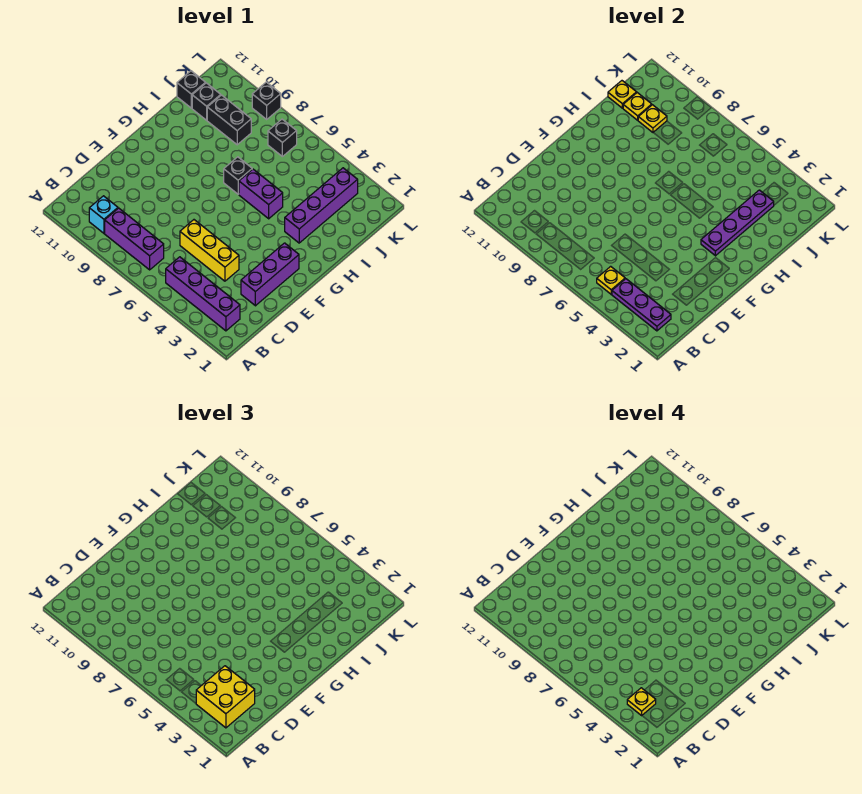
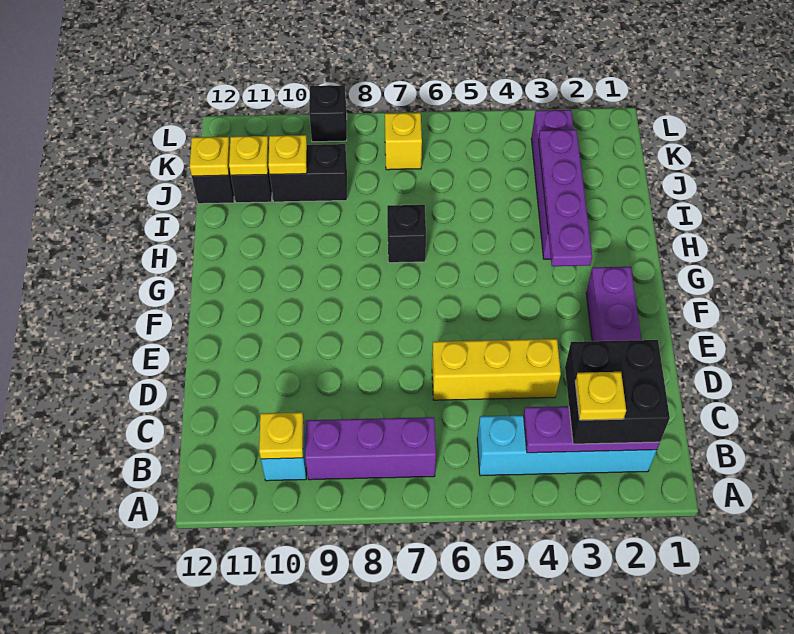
purple 1x4 brick [166,257,240,331] -> cyan 1x4 brick [477,415,657,476]
yellow 2x2 brick [196,666,255,728] -> black 2x2 brick [565,340,670,444]
yellow 1x1 plate [597,266,625,294] -> yellow 1x1 plate moved to [259,412,304,459]
purple 1x2 brick [239,169,283,219] -> none
black 1x1 brick [268,119,297,156] -> yellow 1x1 brick [385,113,422,170]

